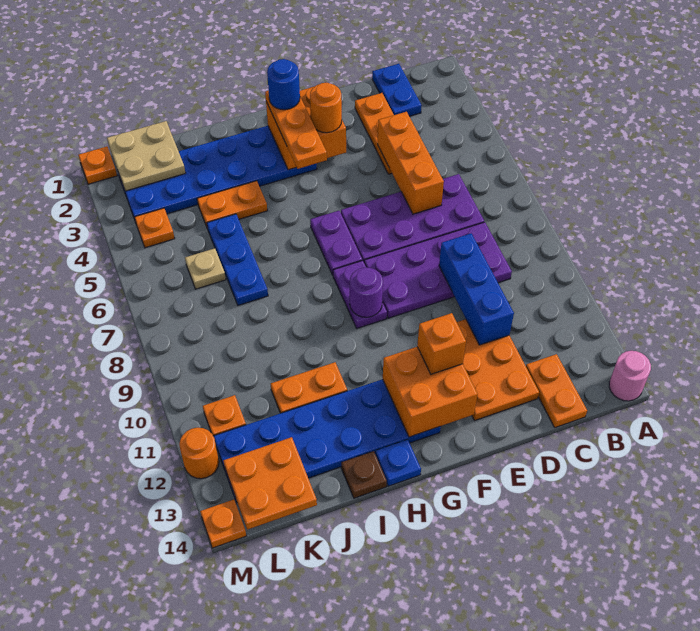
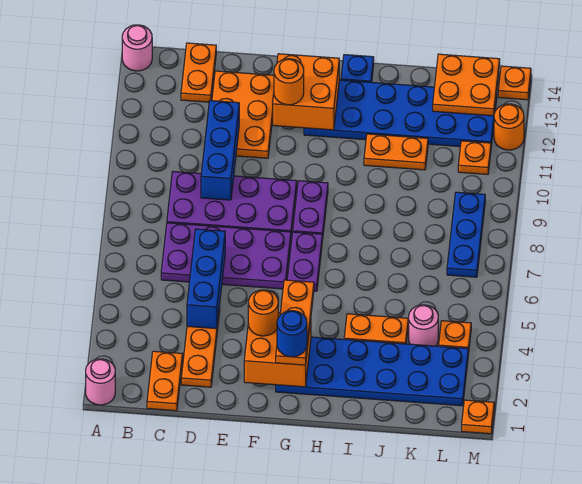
none -> pink 1x1 round brick [86,359,115,405]
blue 1x2 plate [372,64,422,116] -> orange 1x2 plate [147,351,183,411]
orange 1x3 brick [378,112,444,214] -> blue 1x3 brick [187,229,225,329]
orange 1x1 brick [417,313,466,374] -> orange 1x1 round brick [274,59,304,105]
purple 1x1 round brick [350,267,383,317] -> none
brown 1x1 plate [341,451,387,498] -> none
blue 1x3 plate [207,214,268,305] -> blue 1x3 plate moved to [447,192,485,277]
tan 2x2 plate [107,121,185,191] -> none
none -> pink 1x1 round brick [409,305,438,346]
tan 1x1 plate [185,248,226,289] -> none

